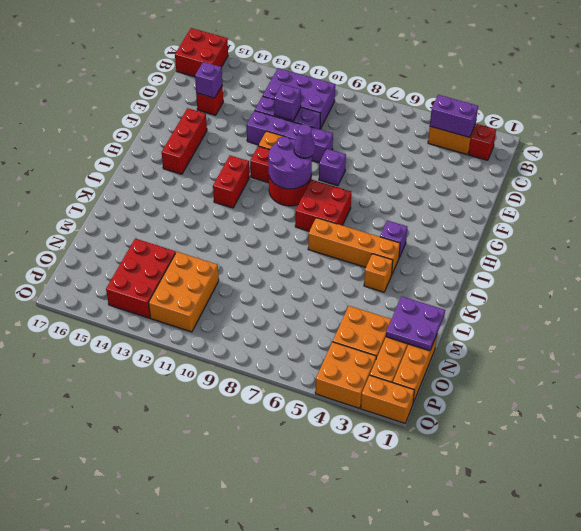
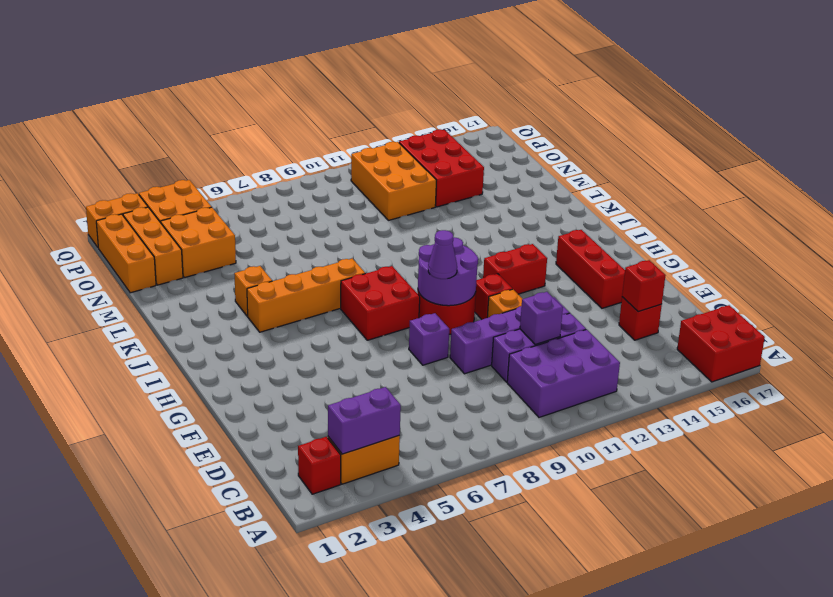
purple 1x1 brick [195,62,222,98] -> red 1x1 brick [622,260,666,312]
red 1x2 brick [213,156,249,208] -> red 1x2 brick turned to [483,244,547,294]
purple 1x1 brick [380,220,407,257] -> none
purple 2x2 plate [386,296,445,351] -> none

